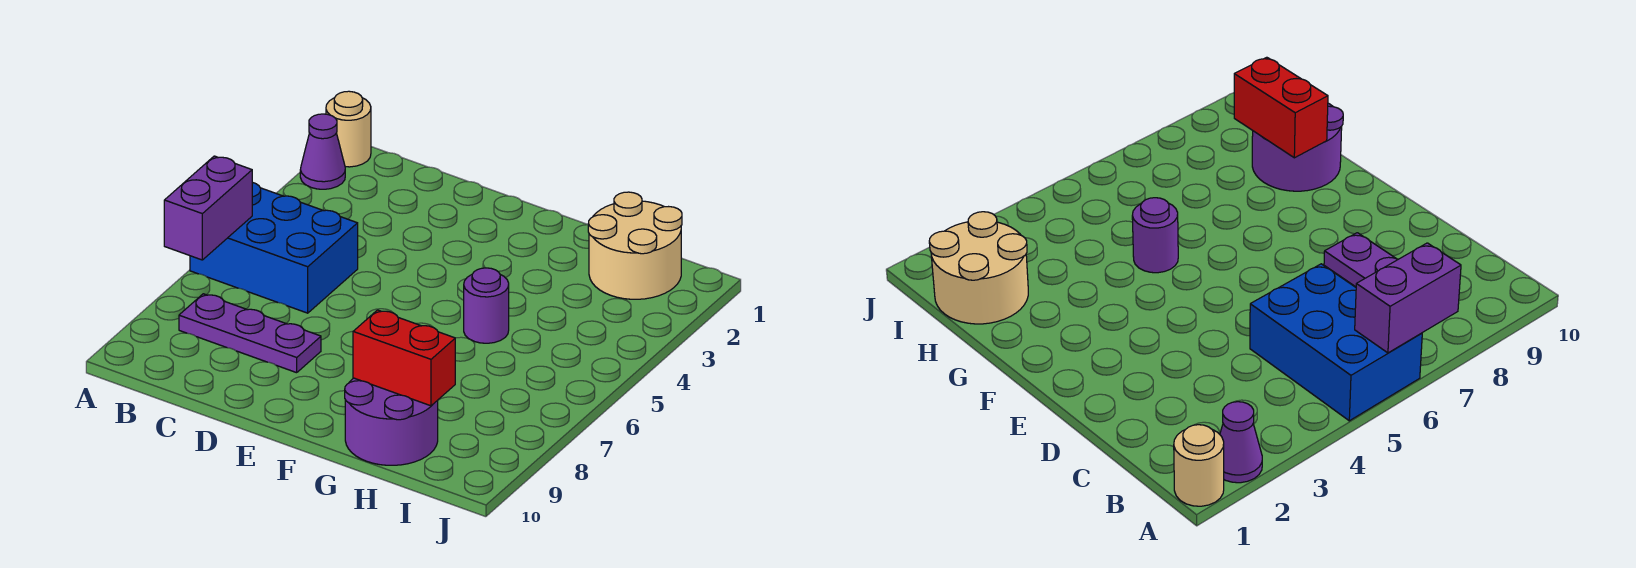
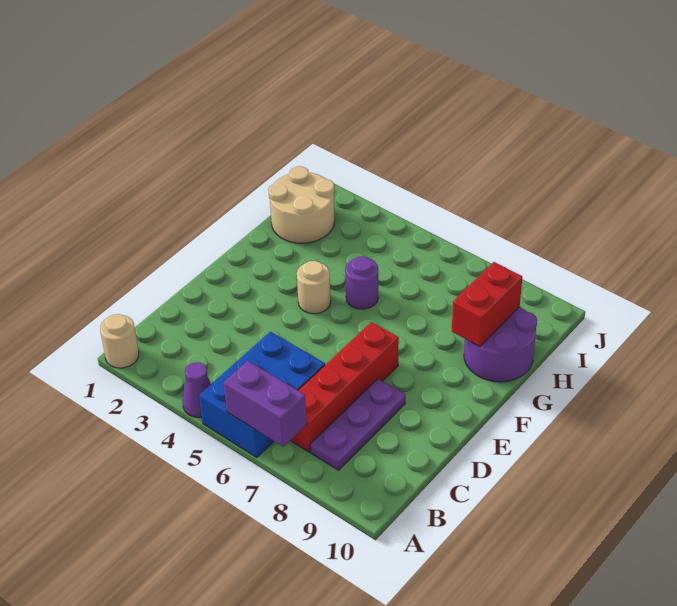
purple 1x1 cone [300,114,345,189] -> purple 1x1 cone moved to [182,362,211,417]
none -> red 1x4 brick [290,322,399,452]
none -> tan 1x1 round brick [297,261,331,314]

